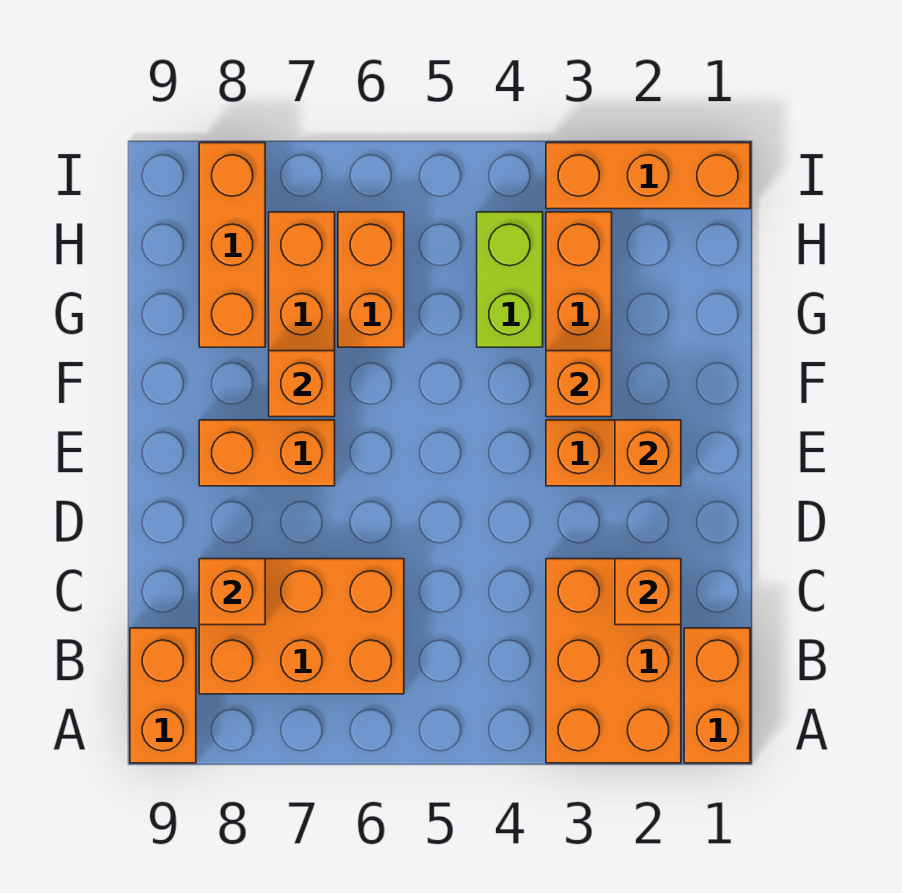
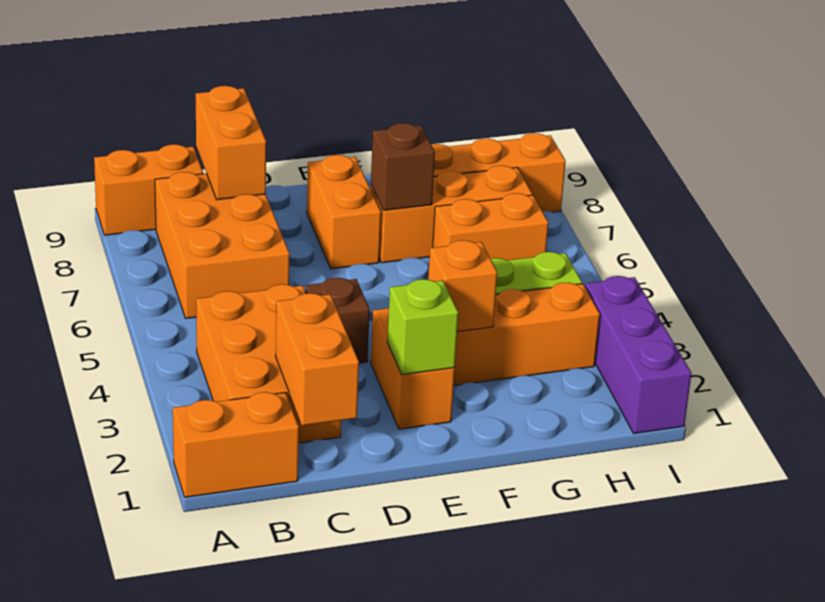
orange 2x3 brick [546,559,681,763] -> orange 2x3 brick turned to [196,284,341,443]
orange 1x1 brick [615,559,681,625] -> orange 1x2 brick [276,293,359,426]
orange 1x1 brick [199,559,265,625] -> orange 1x2 brick [196,86,266,200]
none -> brown 1x1 brick [305,278,370,363]
orange 1x1 brick [615,420,681,486] -> lime 1x1 brick [387,279,458,375]
orange 1x1 brick [269,351,335,417] -> brown 1x1 brick [371,123,435,210]
orange 1x3 brick [546,143,750,209] -> purple 1x3 brick [585,276,691,433]

